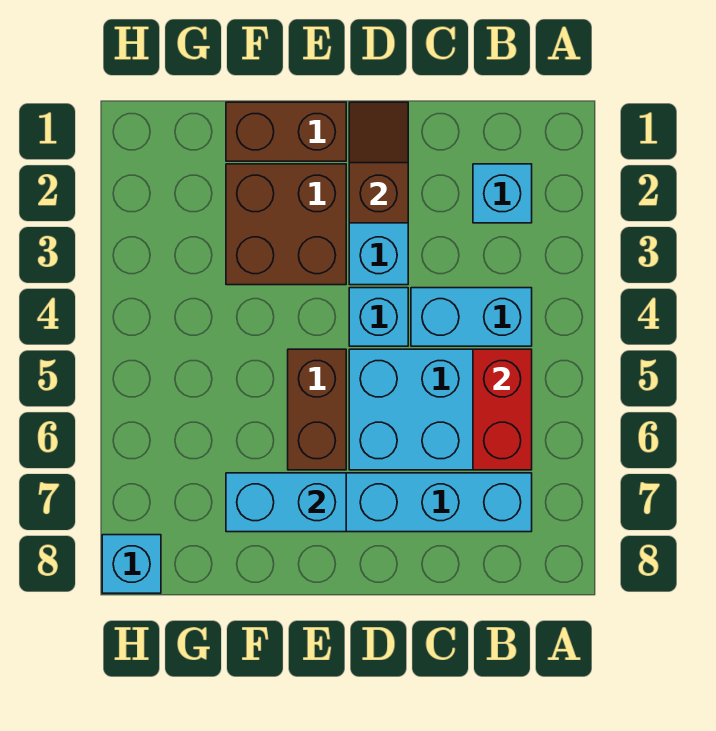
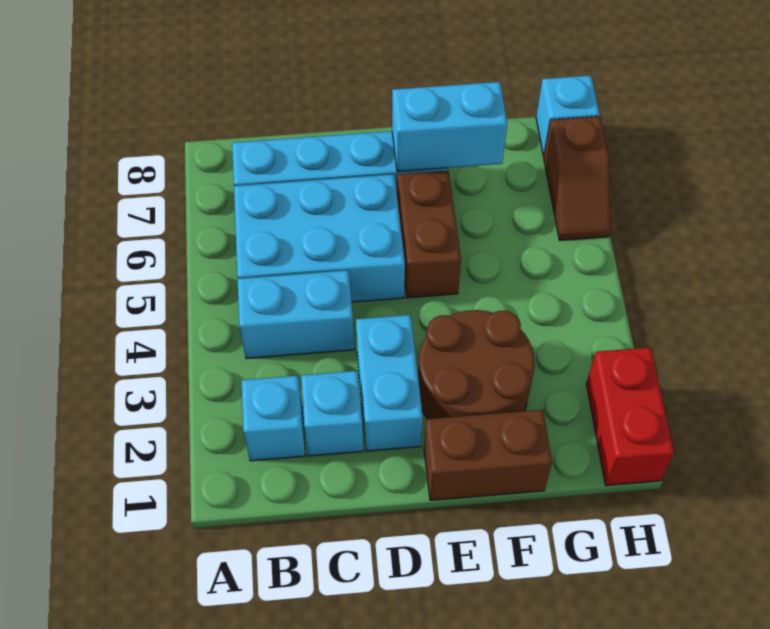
red 1x2 brick [473,349,532,470] -> red 1x2 brick moved to [586,347,674,486]
brown 1x2 slope [349,102,408,223] -> brown 1x2 slope moved to [544,116,611,240]
cyan 1x1 brick [349,288,408,346] -> cyan 1x1 brick moved to [301,371,363,456]
brown 2x2 brick [226,164,346,285] -> brown 2x2 round brick [418,310,535,419]

